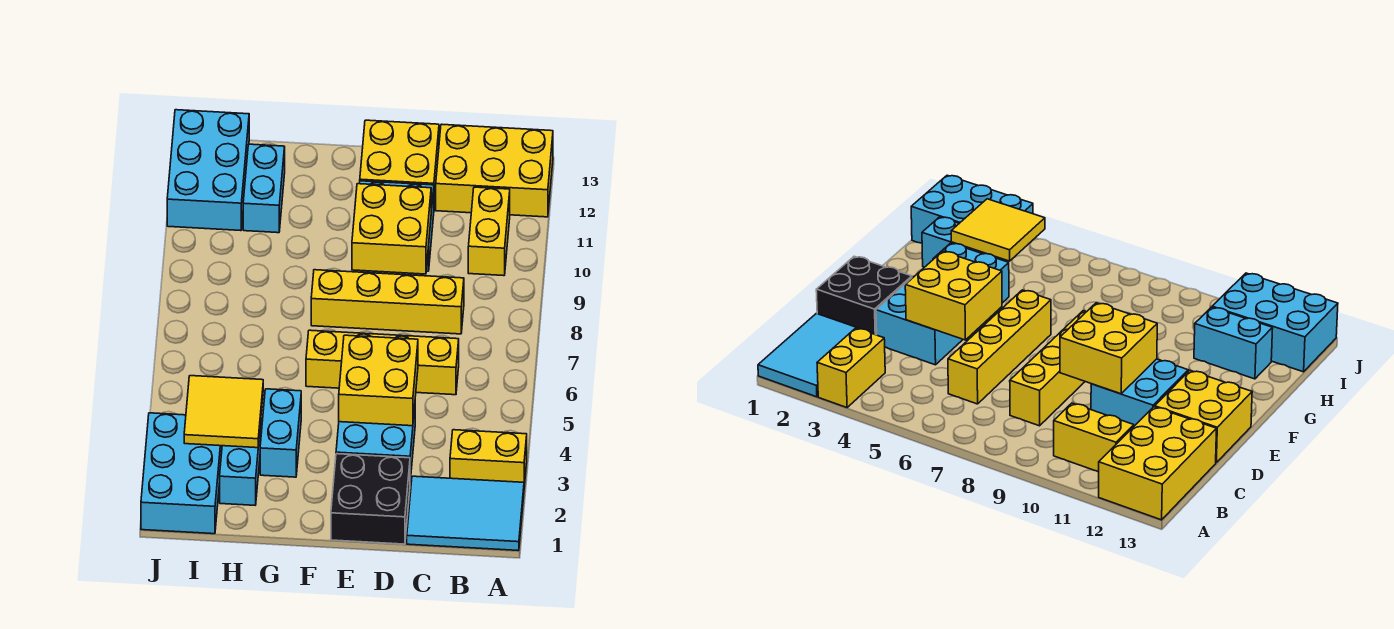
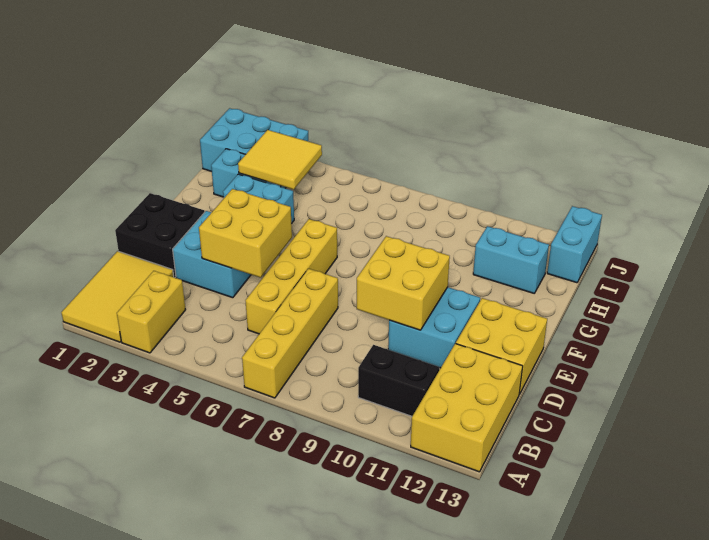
cyan 2x3 tile [407,476,524,551] -> yellow 2x3 tile [61,251,174,342]
yellow 1x2 brick [468,187,510,276] -> black 1x2 brick [358,345,439,416]
yellow 1x4 brick [311,270,464,334] -> yellow 1x4 brick moved to [242,269,338,398]
cyan 2x3 brick [167,110,249,231] -> cyan 1x2 brick [547,206,602,283]

